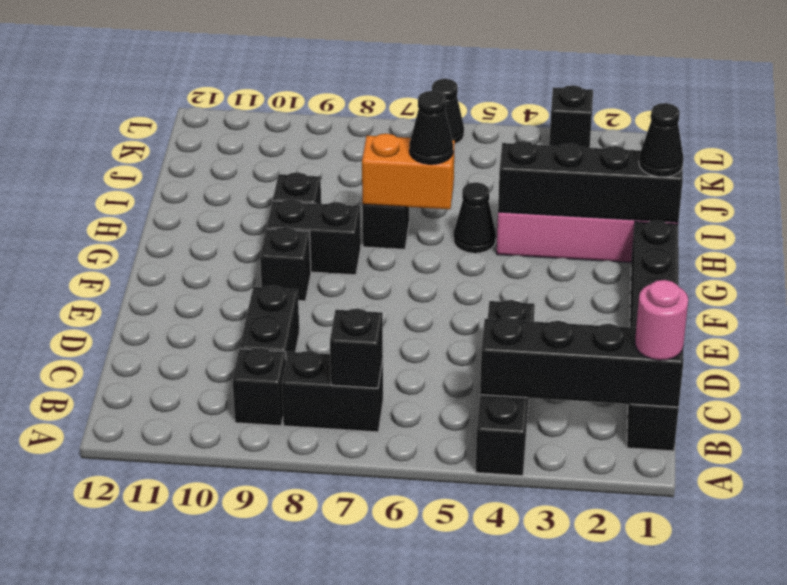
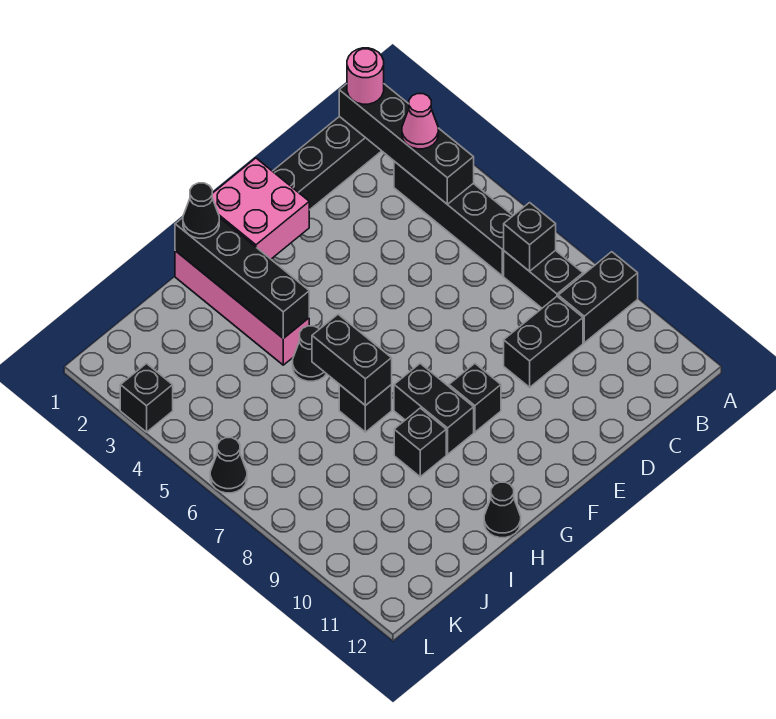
black 1x4 brick [475,300,535,476] -> black 1x4 brick turned to [394,161,513,276]
none -> pink 1x1 cone [402,94,438,149]
black 1x1 brick [233,348,286,426] -> black 1x2 brick [558,252,638,343]
none -> pink 2x2 brick [212,158,309,259]
orange 1x2 brick [362,134,455,209] -> black 1x2 brick [312,314,392,406]
black 1x1 cone [410,91,453,164] -> black 1x1 cone moved to [484,482,521,538]

